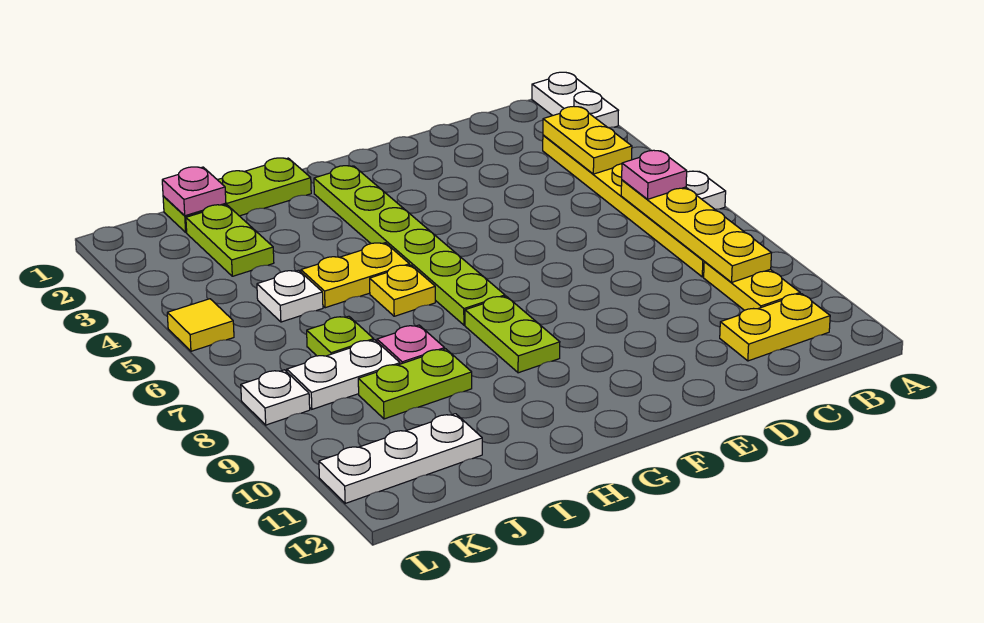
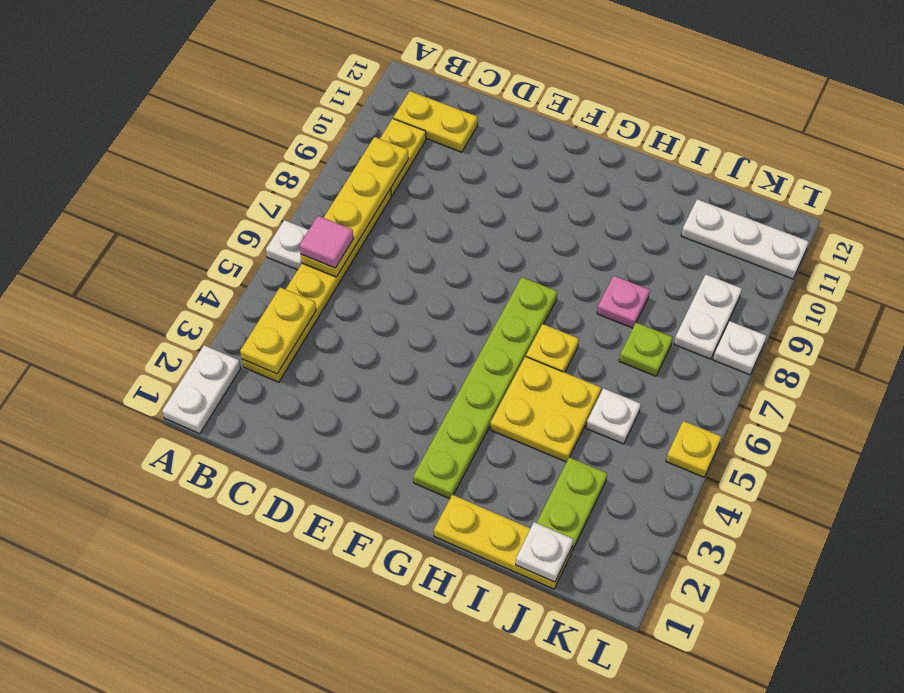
pink 1x1 plate [622,150,687,199] -> pink 1x1 tile [299,216,354,268]
lime 1x2 plate [465,296,560,373] -> none
lime 1x3 plate [163,158,311,232] -> yellow 1x3 plate [434,495,572,589]
yellow 1x2 plate [301,243,409,308] -> yellow 2x2 plate [490,357,601,462]
lime 1x2 plate [358,349,472,419] -> none
pink 1x1 plate [162,167,226,216] -> white 1x1 plate [516,522,573,582]
white 1x2 plate [287,340,400,409] -> white 1x2 plate turned to [674,274,742,359]
yellow 1x1 tile [167,299,234,351] -> yellow 1x1 plate [666,421,721,477]

